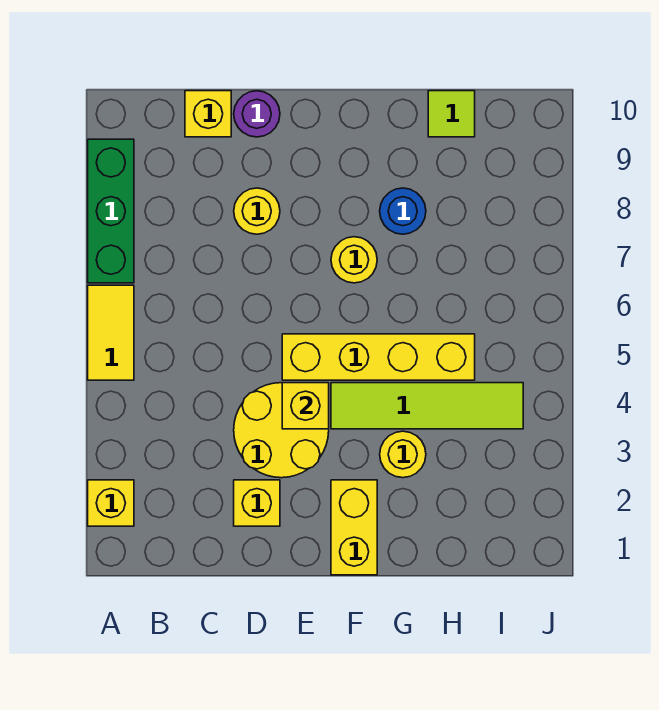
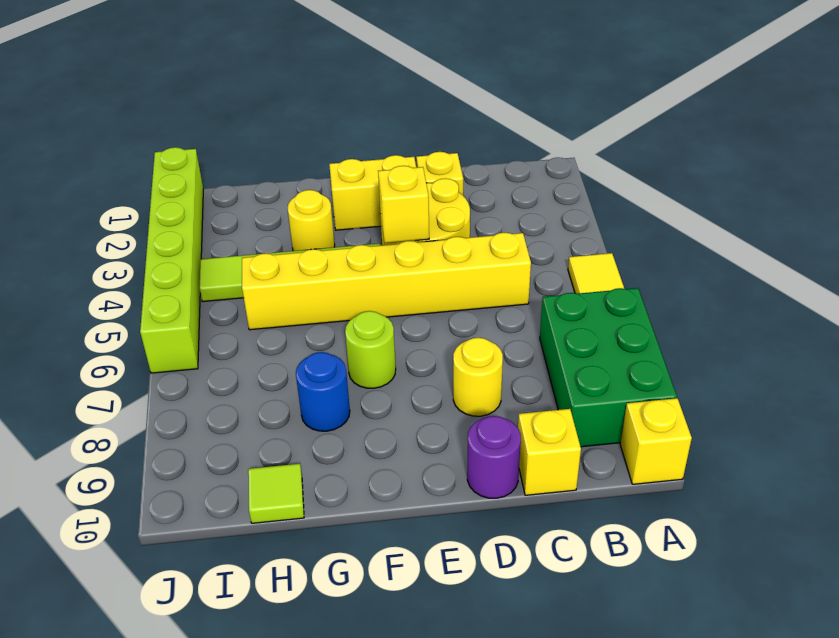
yellow 1x1 brick [88,480,134,526] -> yellow 1x1 brick moved to [620,398,692,484]
green 1x3 brick [88,139,134,283] -> green 2x3 brick [540,288,677,447]
yellow 1x4 brick [282,334,475,380] -> yellow 1x6 brick [242,233,531,330]
yellow 1x2 brick [331,480,377,575] -> yellow 1x2 brick turned to [329,155,416,230]
yellow 1x1 round brick [331,237,377,283] -> lime 1x1 round brick [345,311,396,388]
none -> lime 1x6 brick [140,147,203,373]

